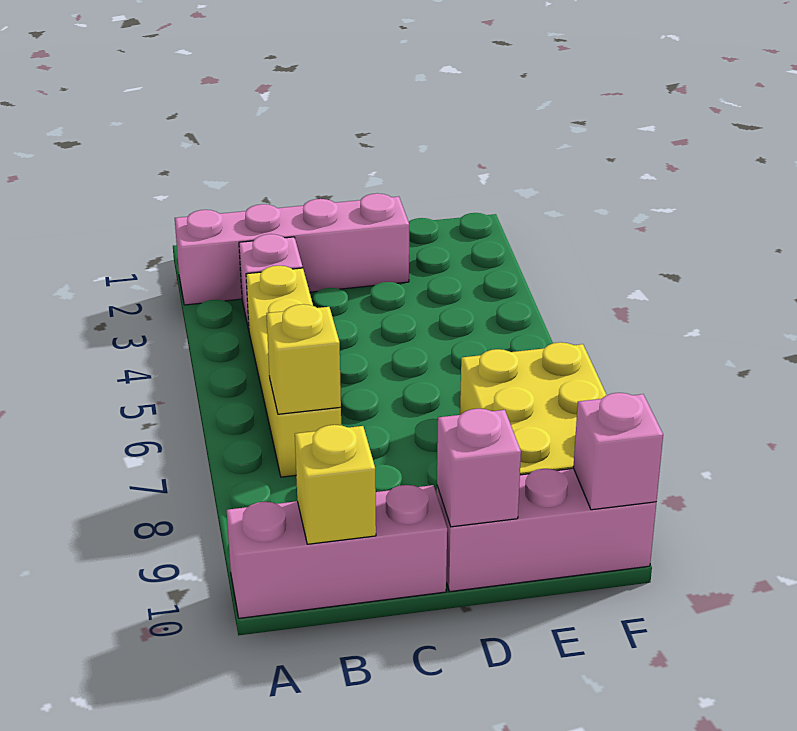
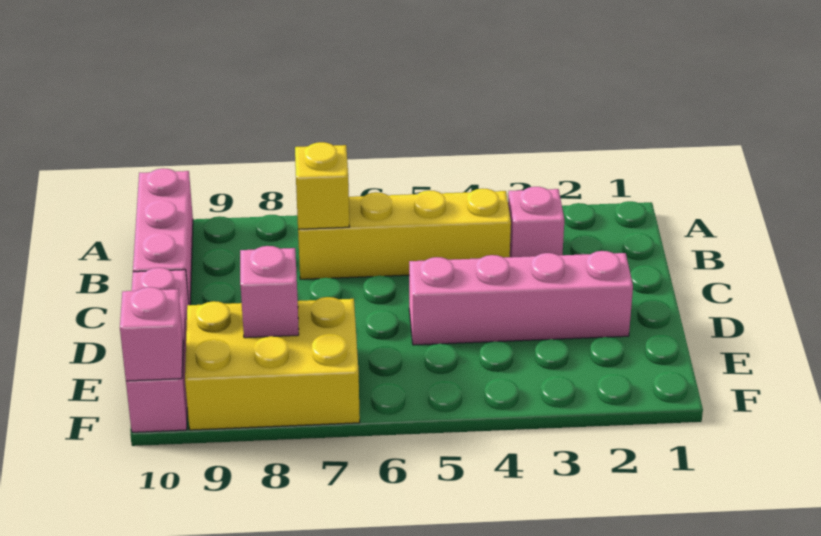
pink 1x4 brick [175,193,409,305] -> pink 1x4 brick turned to [409,251,633,345]
yellow 1x1 brick [295,425,376,544] -> none
pink 1x1 brick [437,409,521,527] -> pink 1x1 brick moved to [240,246,299,338]

